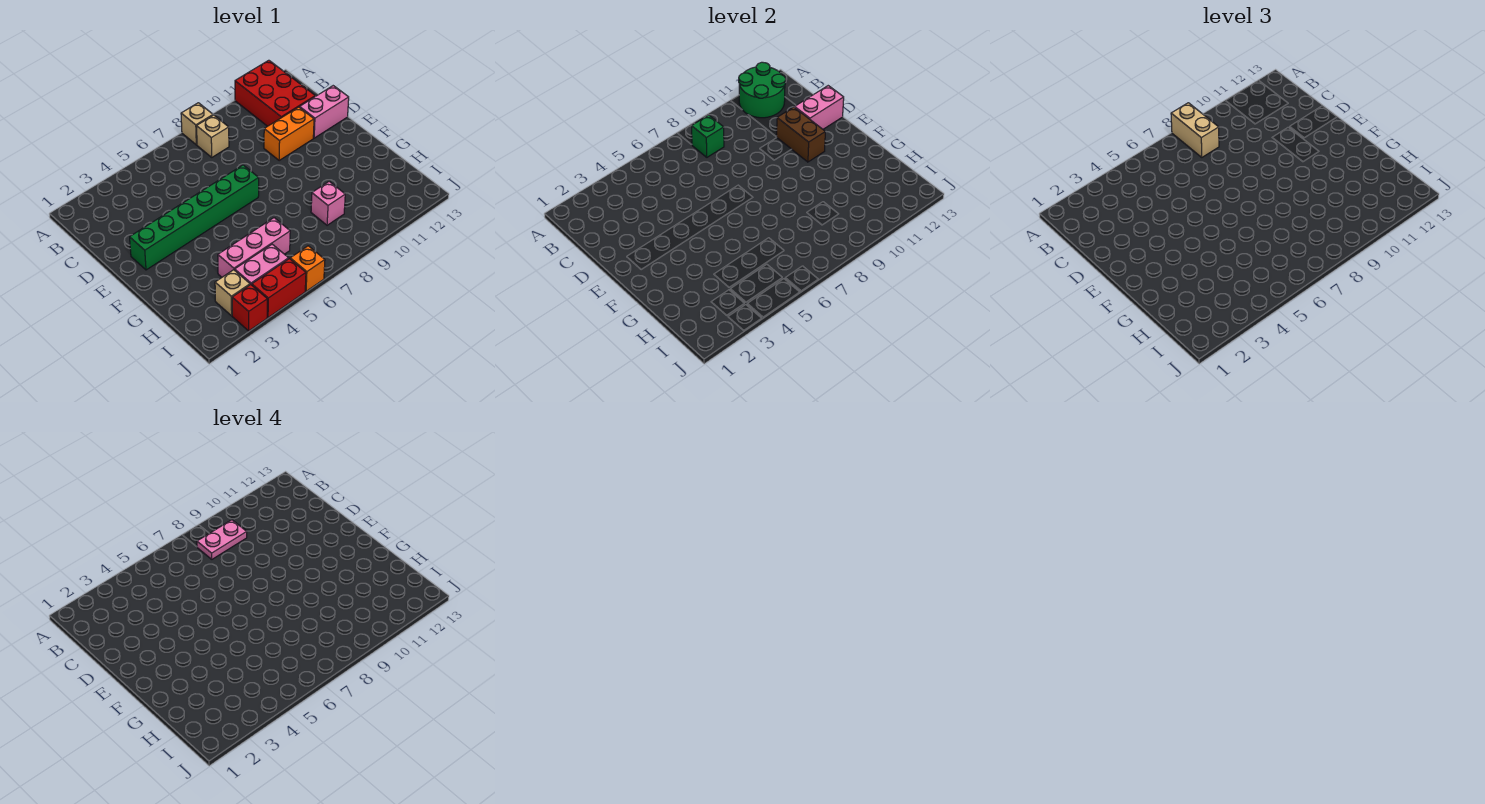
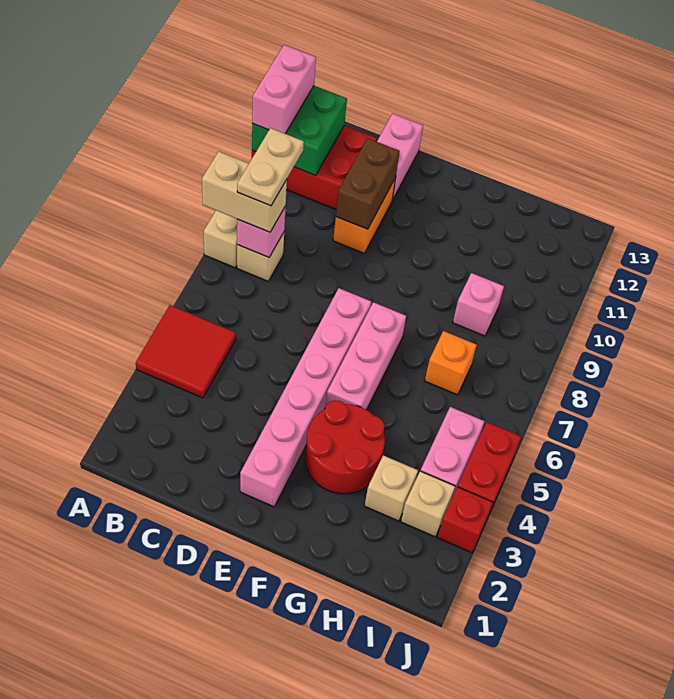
none -> red 2x2 tile [136,305,236,398]
green 2x2 round brick [739,62,786,118] -> green 2x2 brick [252,86,347,175]
green 1x1 brick [692,115,724,157] -> pink 1x1 brick [237,206,286,257]
pink 1x2 plate [197,520,247,559] -> tan 1x2 plate [237,128,304,206]
brown 1x2 brick [777,107,825,162] -> brown 1x2 brick turned to [336,138,400,229]
pink 1x2 brick [795,86,844,129] -> pink 1x2 brick moved to [252,45,316,134]
green 1x6 brick [130,165,259,270] -> pink 1x6 brick [240,288,371,507]
none -> red 2x2 round brick [305,400,385,494]
none -> tan 1x1 brick [365,455,418,521]
pink 1x3 brick [218,218,290,277] -> pink 1x3 brick moved to [326,302,406,410]
orange 1x1 brick [290,246,325,291] -> orange 1x1 brick moved to [425,331,477,395]

